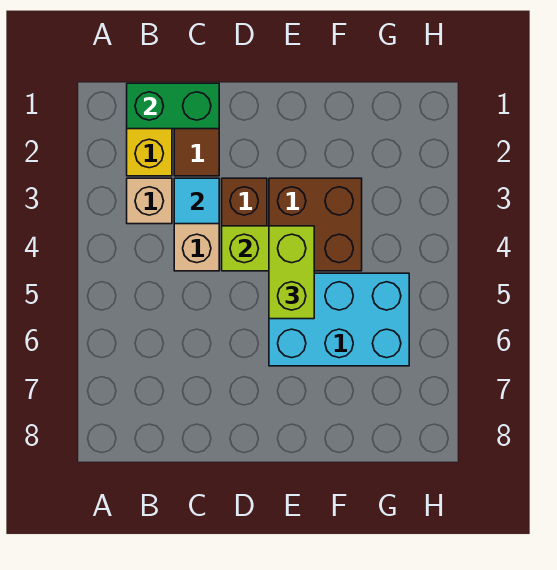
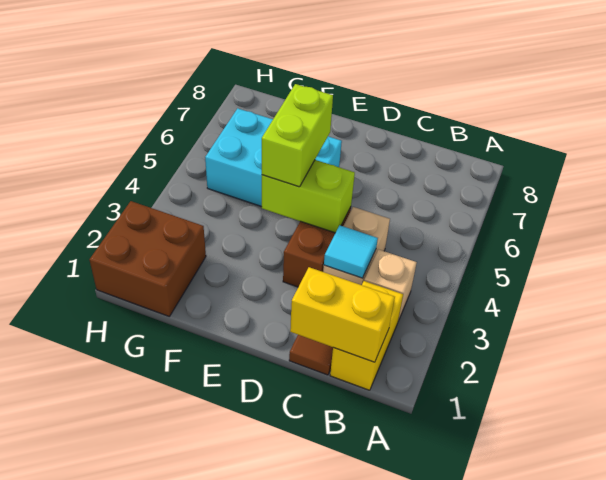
green 1x2 brick [127,83,219,129] -> yellow 1x2 brick [290,267,395,362]
brown 2x2 brick [269,178,362,271] -> brown 2x2 brick moved to [90,201,206,316]

